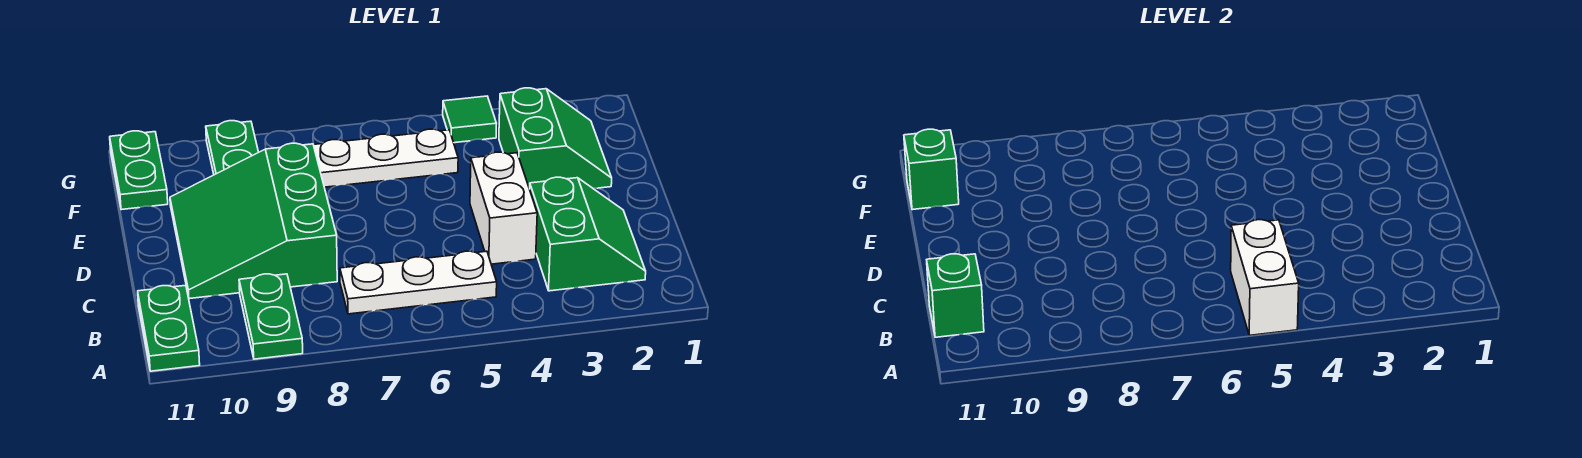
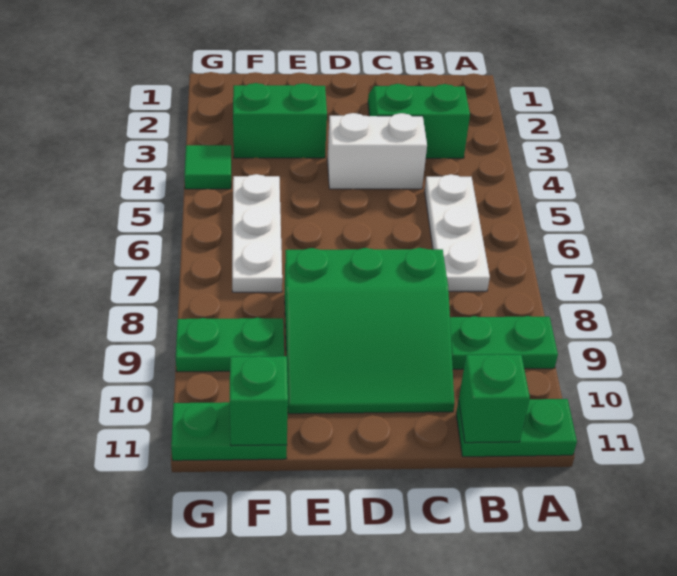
white 1x2 brick [1231,220,1299,335] -> none

